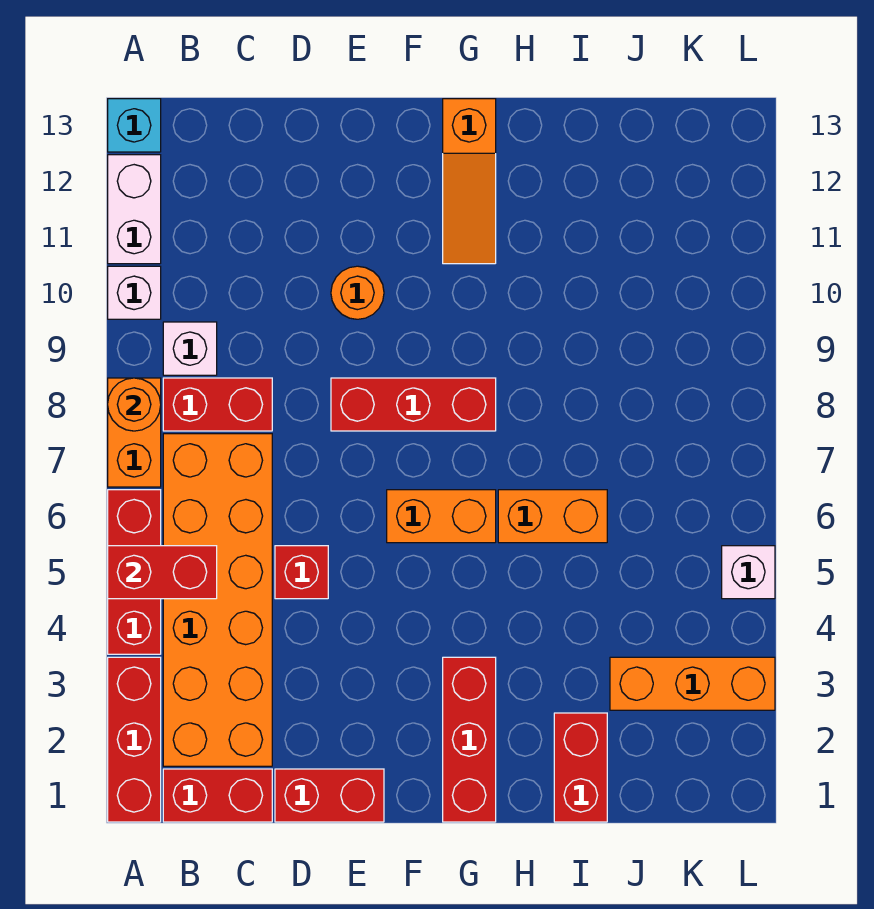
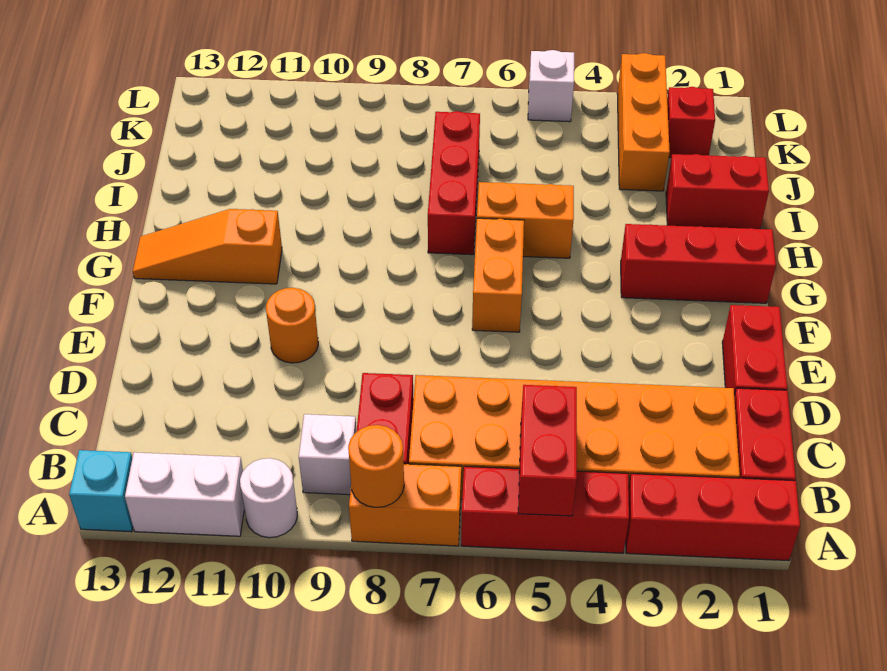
white 1x1 brick [108,266,161,319] -> white 1x1 round brick [240,458,297,538]
red 1x1 brick [275,546,328,599] -> red 1x1 brick moved to [667,87,715,158]
red 1x3 brick [331,378,496,431] -> red 1x3 brick moved to [428,111,480,255]
orange 1x3 slope [443,99,496,264] -> orange 1x3 slope turned to [133,209,282,284]
orange 1x2 brick [498,490,607,543] -> orange 1x2 brick turned to [477,182,574,258]

